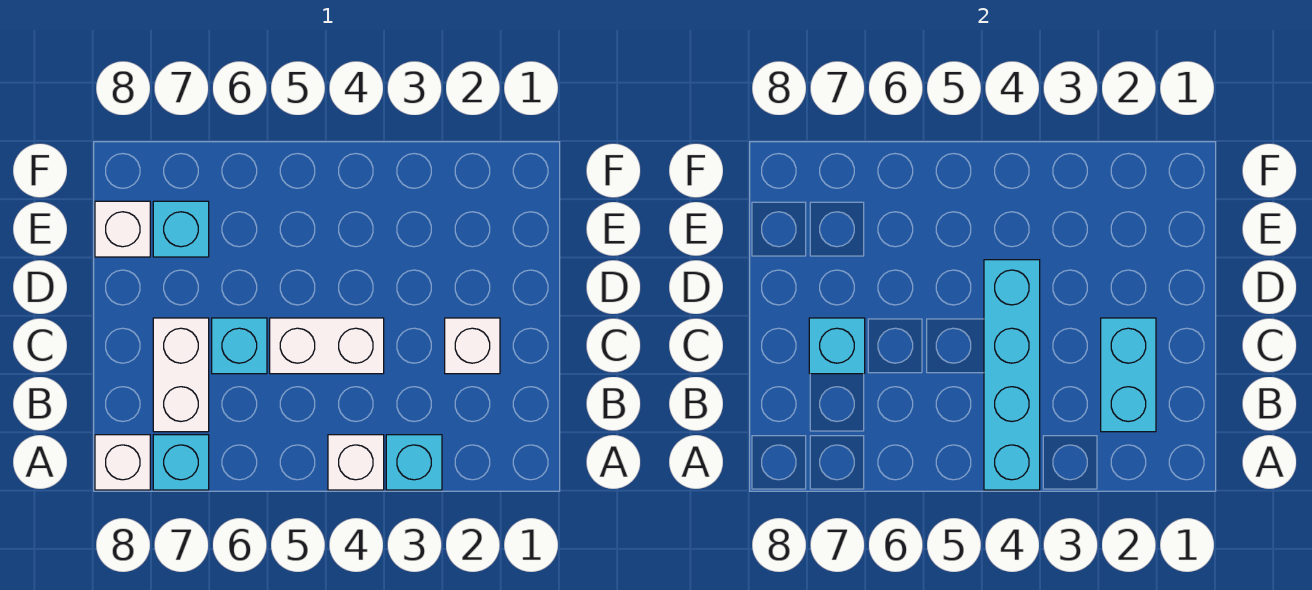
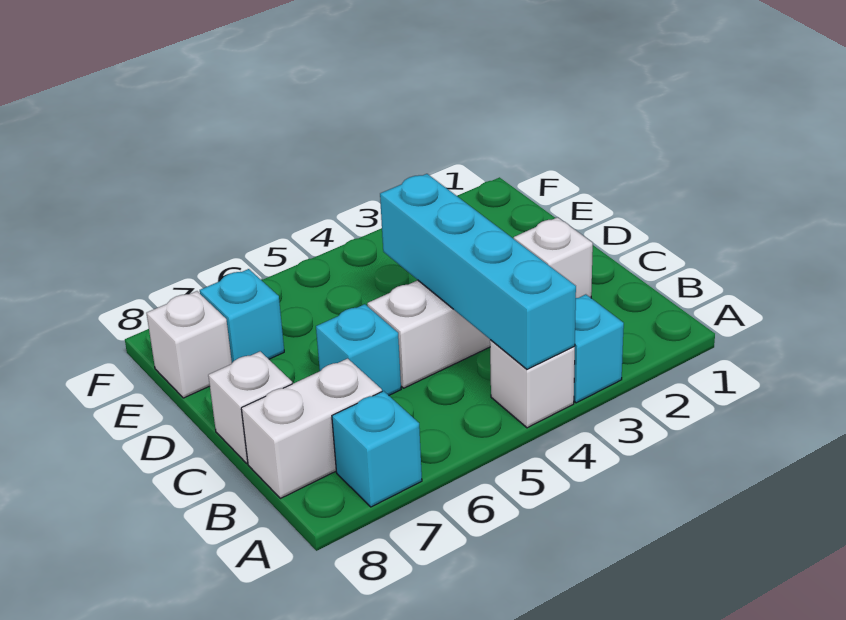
white 1x1 brick [95,435,150,490] -> white 1x1 brick moved to [208,351,292,463]
cyan 1x2 brick [1101,318,1156,432] -> none
white 1x2 brick [153,318,209,432] -> white 1x2 brick turned to [241,359,382,498]
cyan 1x1 brick [809,318,865,374] -> none

